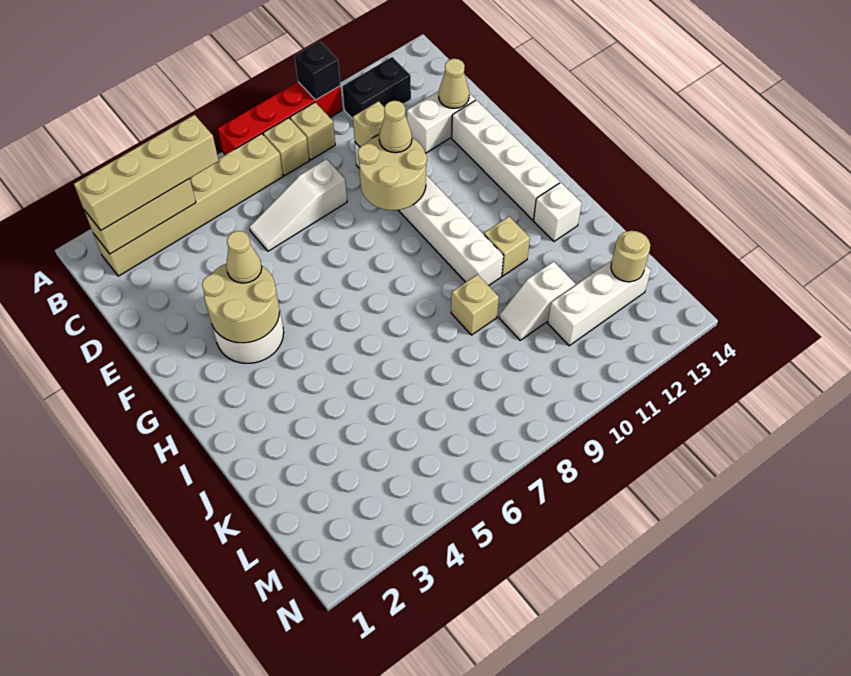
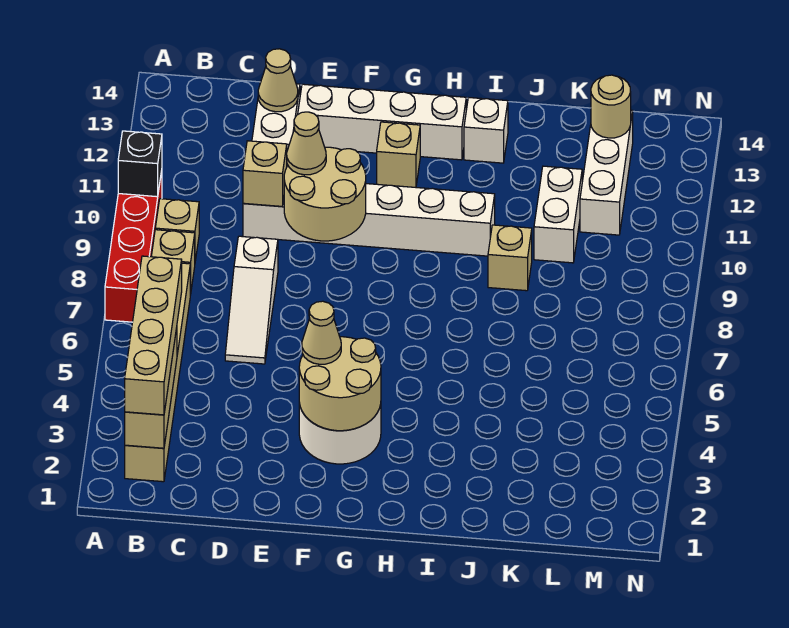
black 1x2 brick [343,57,411,119] -> none
tan 1x1 brick [484,217,530,276] -> tan 1x1 brick moved to [377,122,420,187]
white 1x2 slope [499,262,575,340] -> white 1x2 brick [534,166,582,263]

